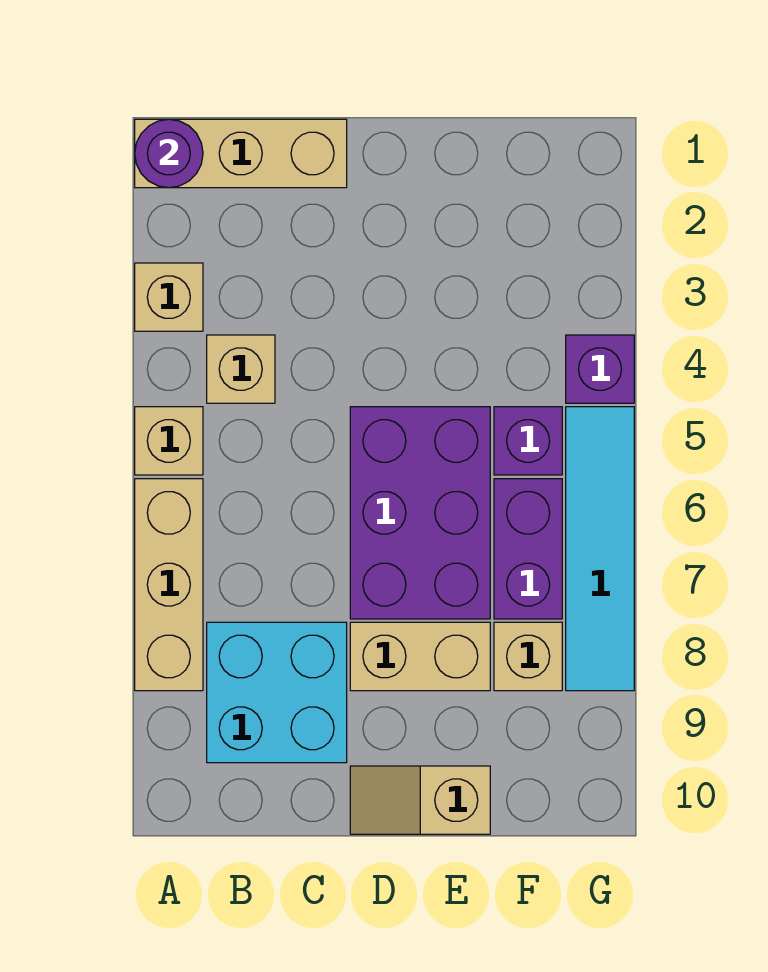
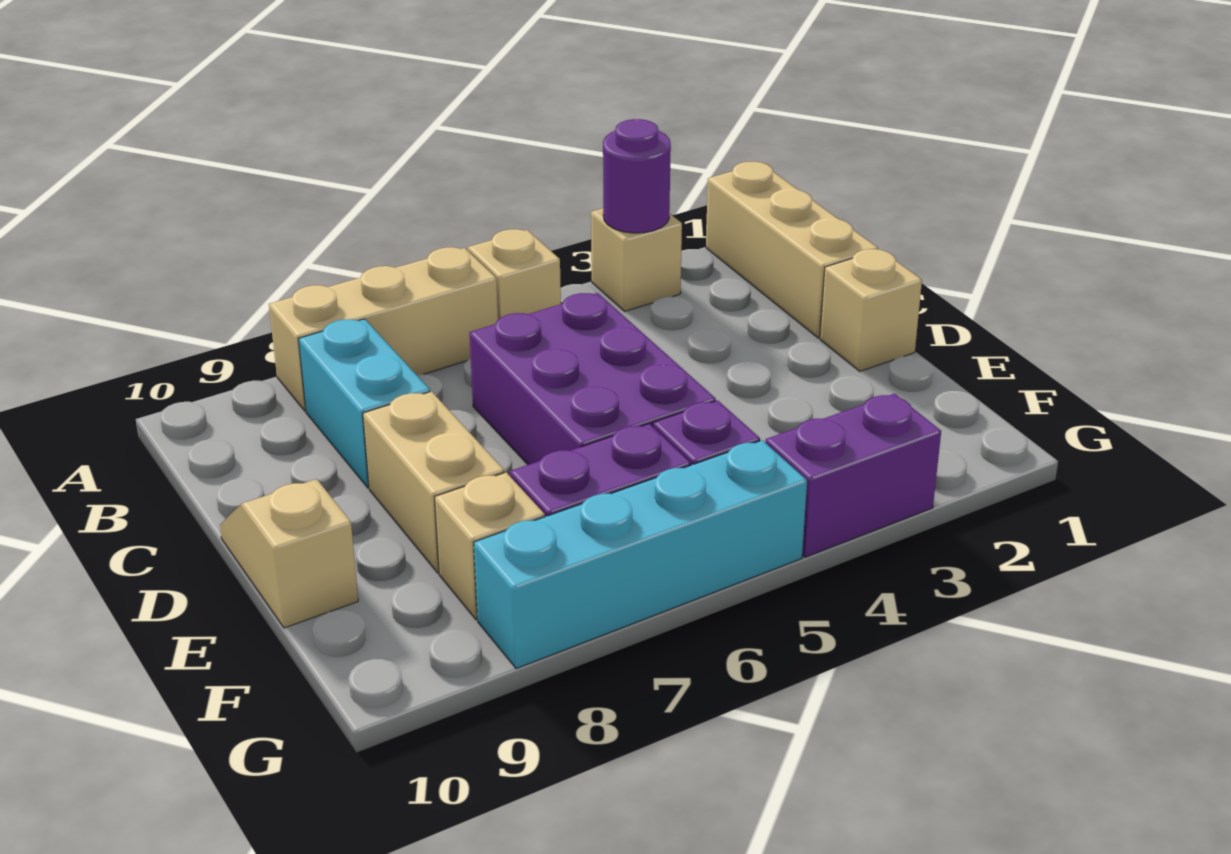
purple 1x1 round brick [135,119,203,188] -> purple 1x1 round brick moved to [603,119,671,233]
tan 1x1 brick [207,335,275,403] -> tan 1x1 brick moved to [820,249,922,371]
cyan 2x2 brick [207,622,347,763] -> cyan 1x2 brick [299,319,430,488]
purple 2x3 brick [350,407,490,619] -> purple 2x3 brick turned to [469,293,716,465]
purple 1x1 brick [566,335,634,403] -> purple 1x2 brick [765,394,941,557]
cyan 1x4 tile [566,407,634,691] -> cyan 1x4 brick [474,440,807,669]

